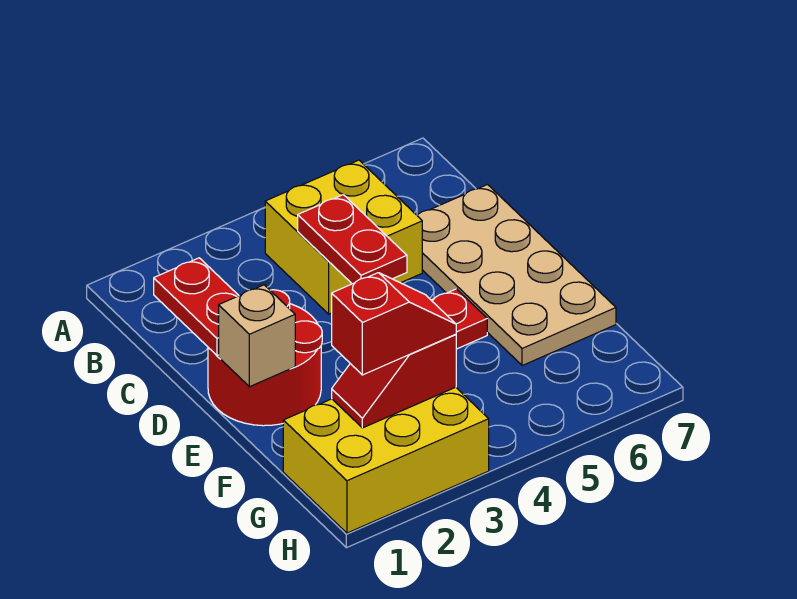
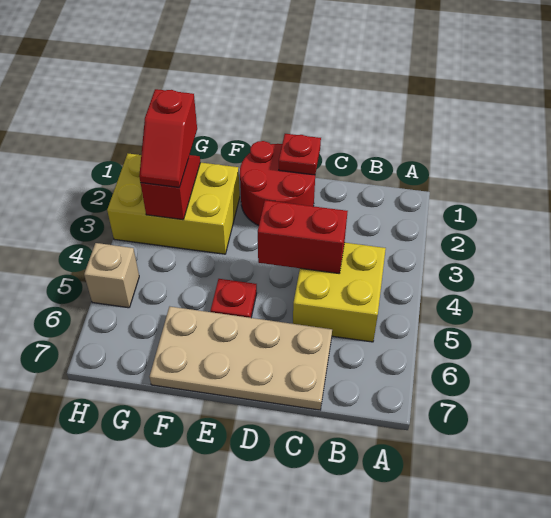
red 1x2 plate [154,258,239,355] -> red 1x1 plate [279,134,321,175]
red 1x2 plate [298,195,407,284] -> red 1x2 brick [258,200,348,273]
tan 1x1 brick [219,285,295,387] -> tan 1x1 brick moved to [84,243,139,308]
yellow 2x3 brick [283,387,489,533] -> yellow 2x3 brick turned to [107,154,240,254]

